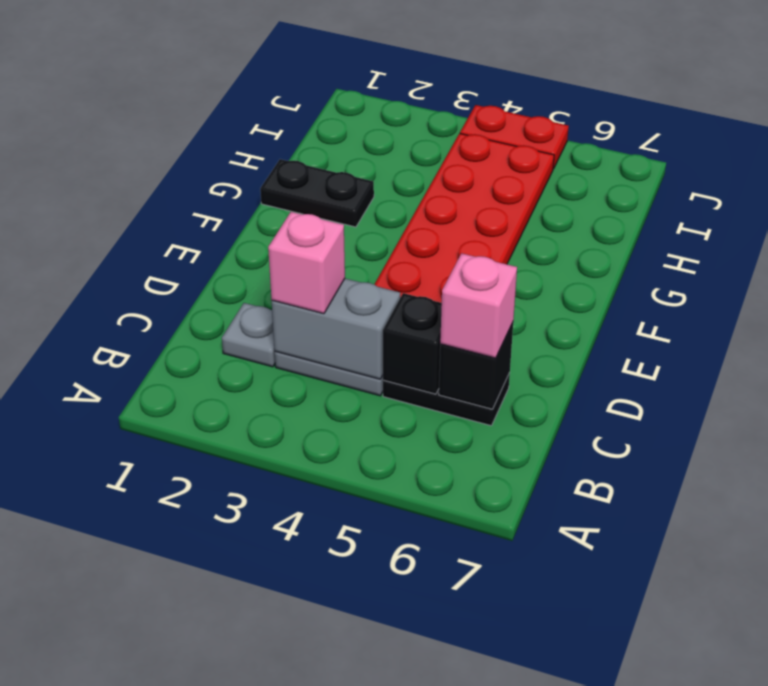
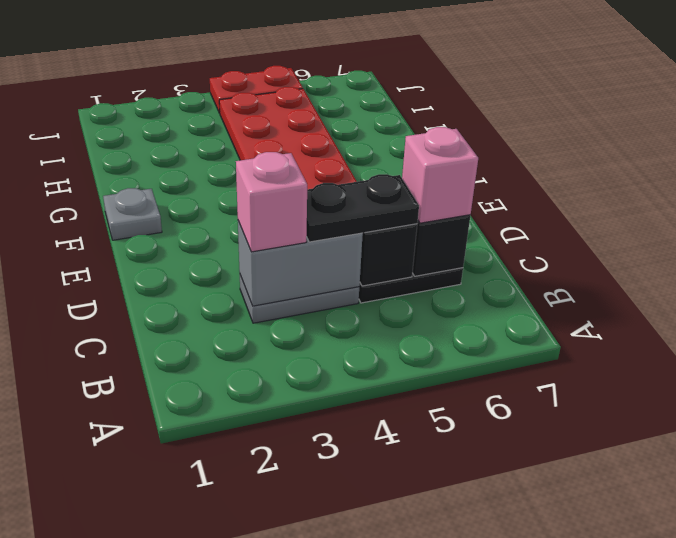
grey 1x1 plate [222,303,275,367] -> grey 1x1 plate moved to [103,188,162,240]
black 1x2 plate [260,159,374,227] -> black 1x2 plate moved to [306,174,419,242]

